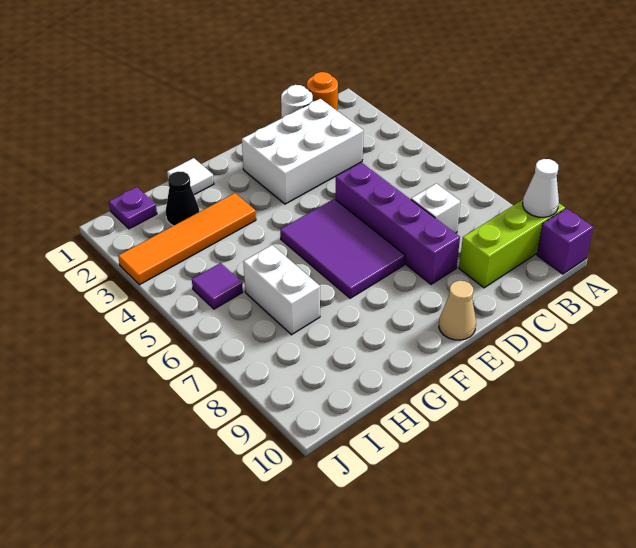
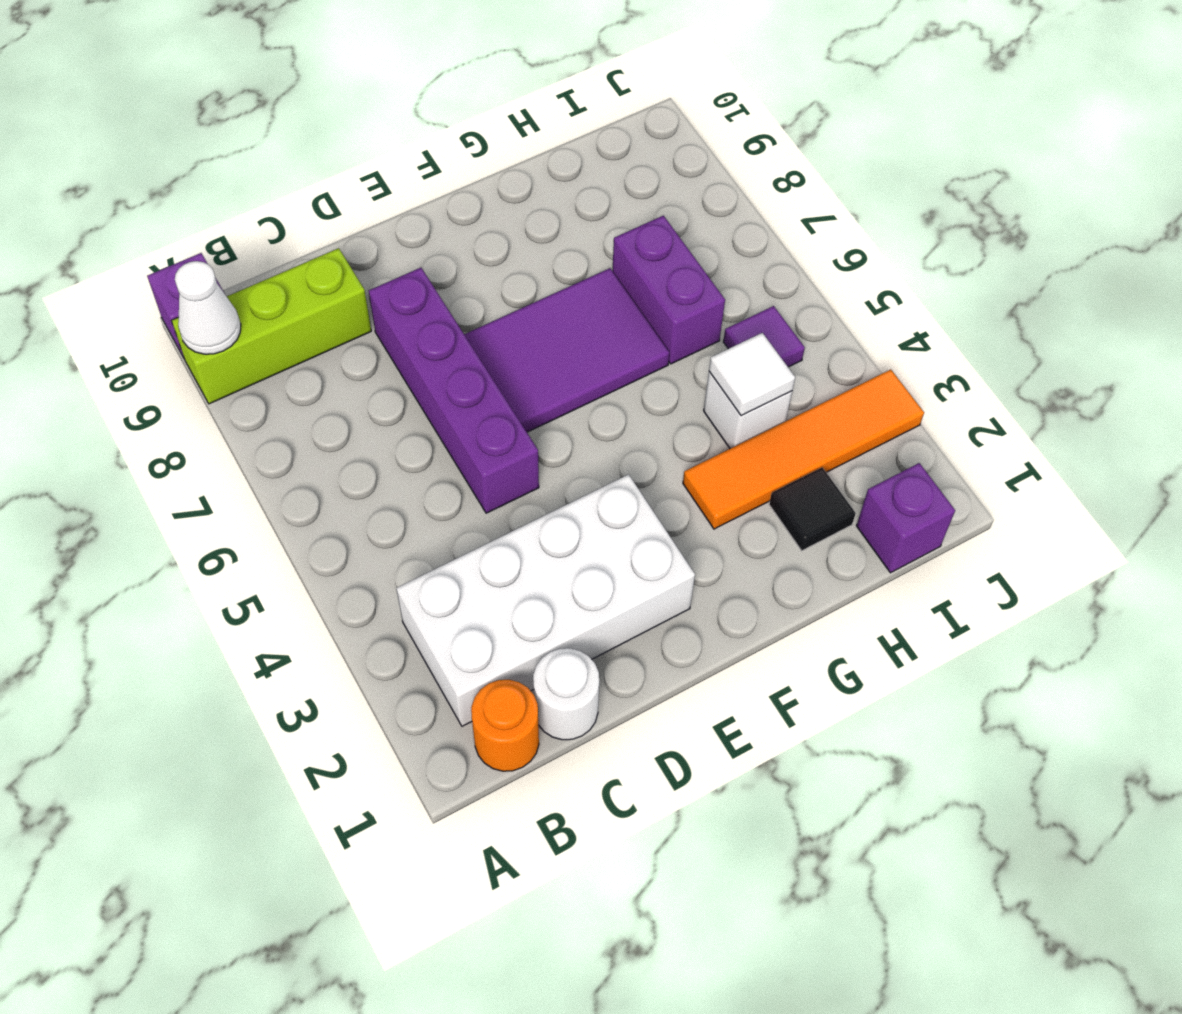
white 2x3 brick [242,99,363,204] -> white 2x4 brick [396,474,695,726]
white 1x1 brick [411,183,461,233] -> white 1x1 brick moved to [704,372,792,449]
purple 2x3 tile [280,199,405,298] -> purple 2x3 tile turned to [464,268,669,432]
tan 1x1 cone [439,281,476,340] -> none
white 1x1 tile [167,158,214,195] -> white 1x1 tile moved to [709,333,795,416]
black 1x1 cone [166,171,199,226] -> black 1x1 tile [769,467,856,551]
white 1x2 brick [243,245,320,335] -> purple 1x2 brick [612,216,725,364]
purple 1x1 plate [109,187,157,229] -> purple 1x1 brick [856,463,955,573]

